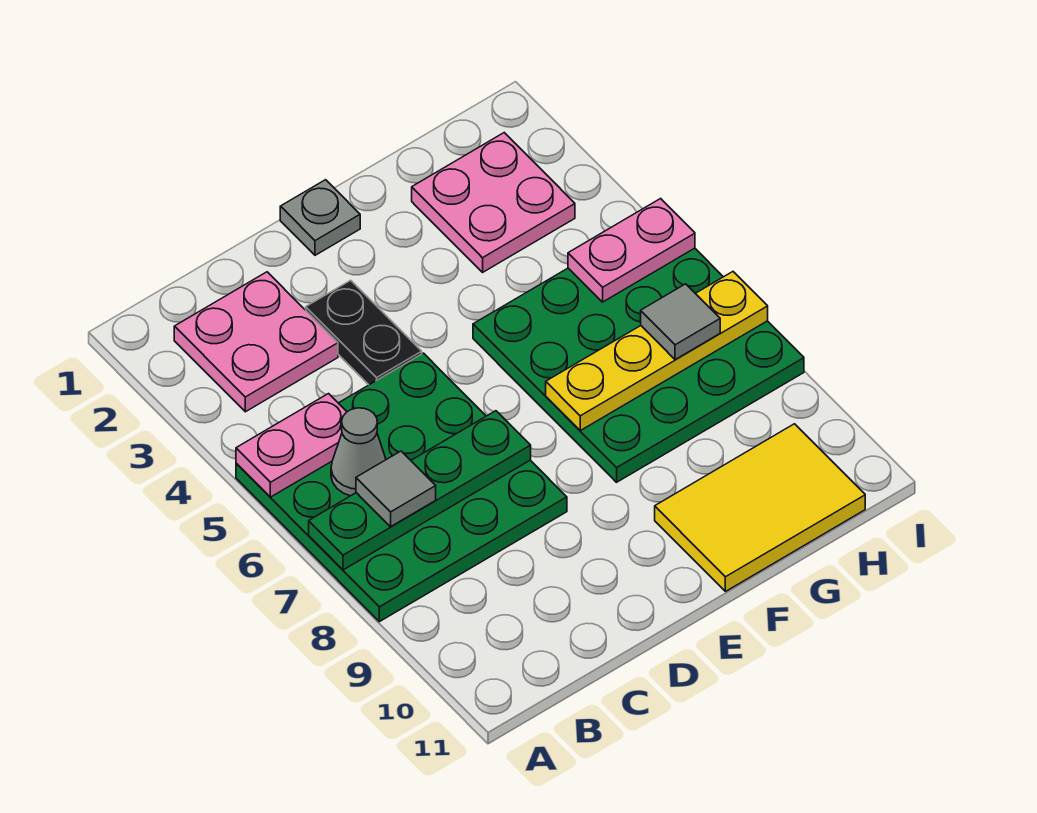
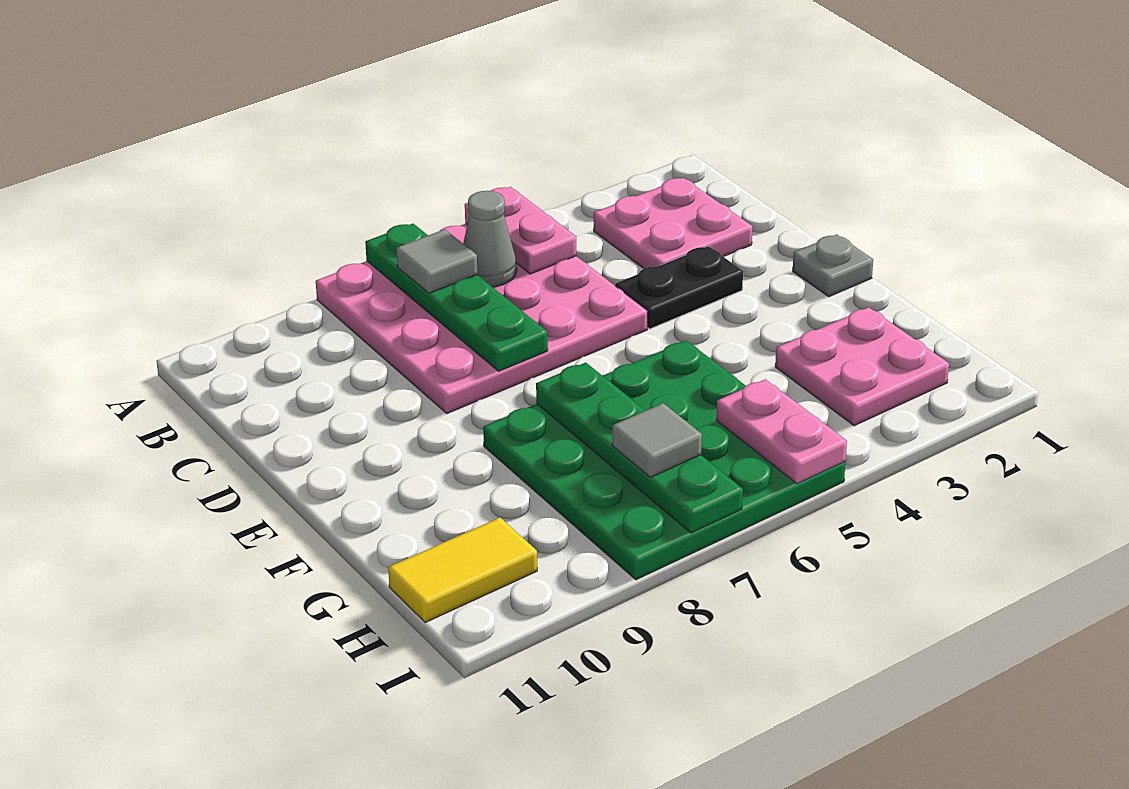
green 4x4 plate [236,353,567,622] -> pink 4x4 plate [316,224,647,413]
yellow 1x4 plate [546,272,768,431] -> green 1x4 plate [536,362,743,533]
yellow 2x3 tile [655,424,865,592] -> yellow 1x2 tile [388,518,537,623]

